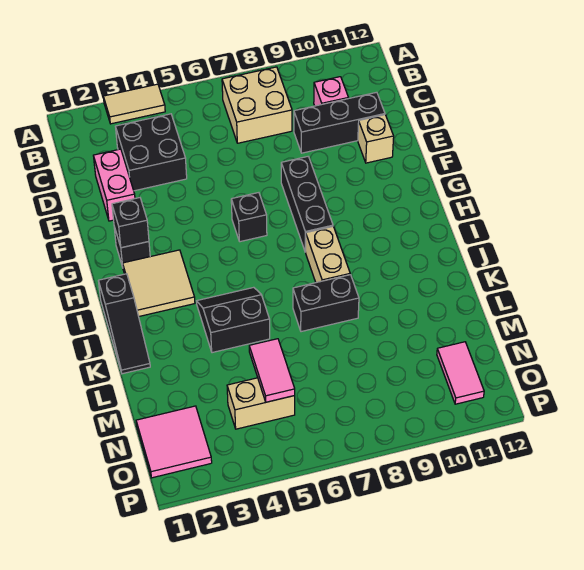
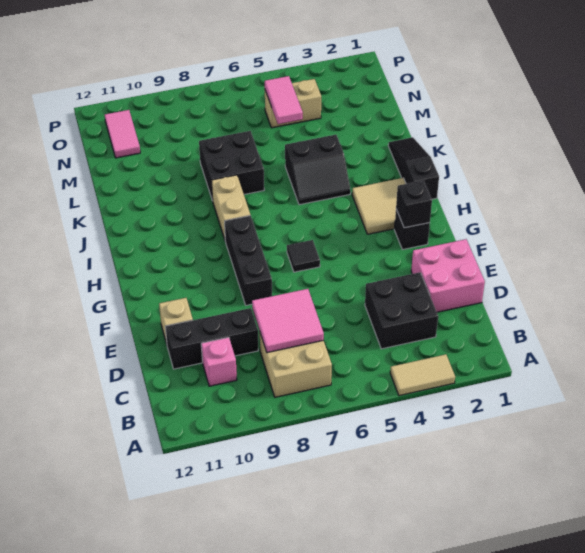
pink 1x2 brick [93,149,135,221] -> pink 2x2 brick [411,239,485,312]
black 1x1 brick [231,193,267,242] -> black 1x1 tile [287,240,320,272]
black 1x2 brick [293,275,359,332] -> black 2x2 brick [199,131,264,201]
pink 2x2 tile [136,406,212,478] -> pink 2x2 tile moved to [252,289,324,353]

